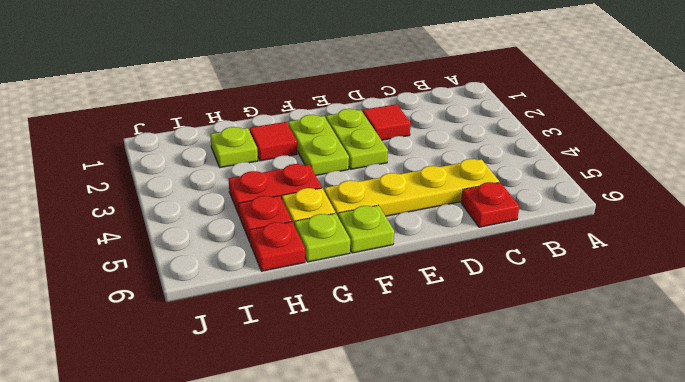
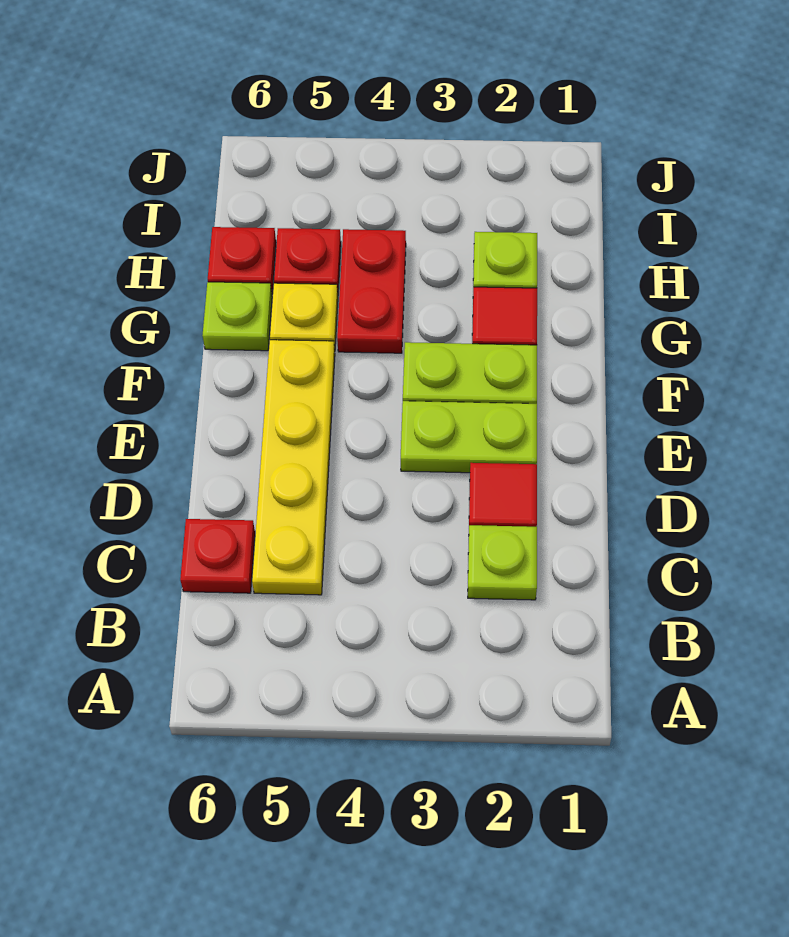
lime 1x1 plate [338,205,394,253] -> lime 1x1 plate moved to [468,525,537,600]

